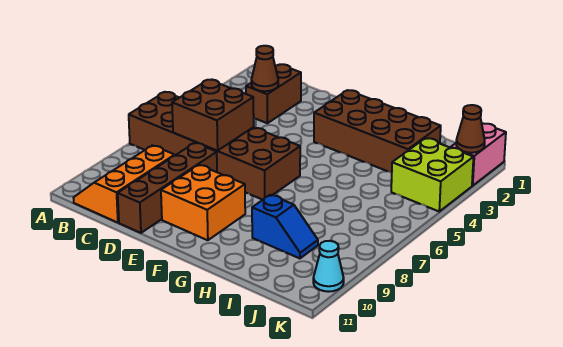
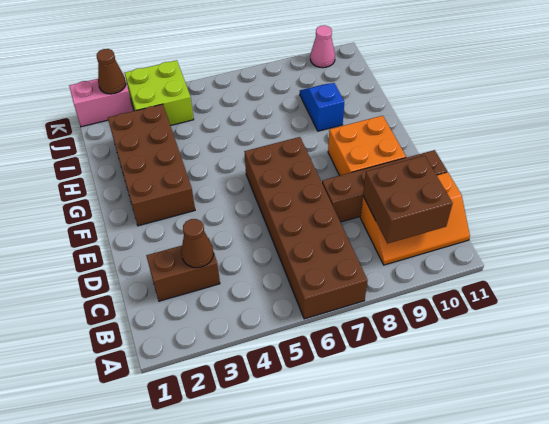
brown 2x2 brick [172,80,254,151] -> brown 2x2 brick moved to [363,156,453,244]
cyan 1x1 cone [313,241,344,292] -> pink 1x1 cone [310,25,335,68]

